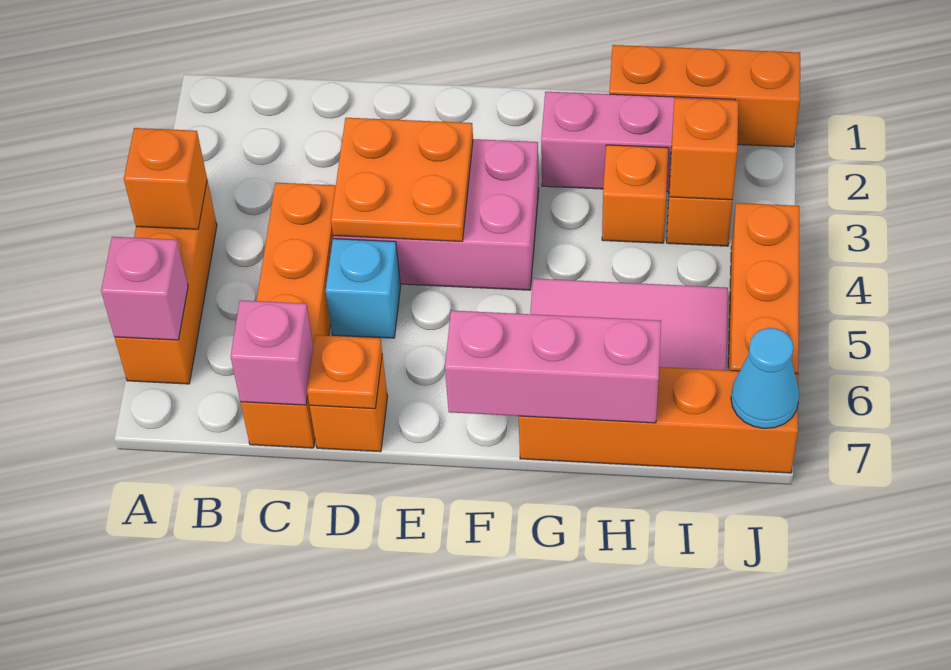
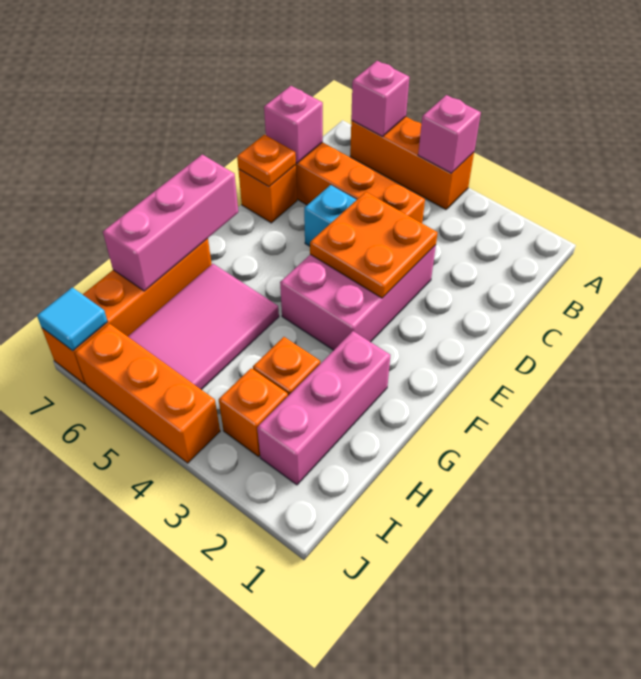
orange 1x1 brick [124,128,207,229] -> pink 1x1 brick [418,95,481,173]
orange 1x3 brick [609,45,800,147] -> none
orange 1x1 brick [669,98,739,200] -> none
cyan 1x1 cone [731,328,799,428] -> cyan 1x1 tile [37,287,108,351]

